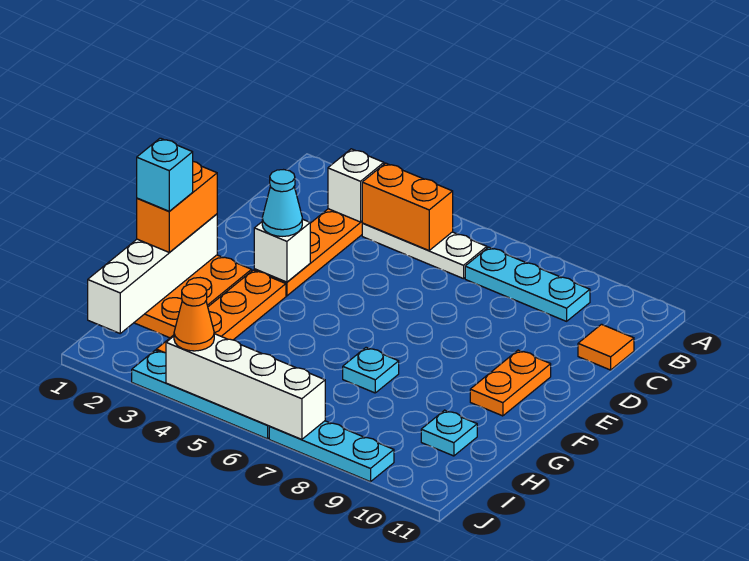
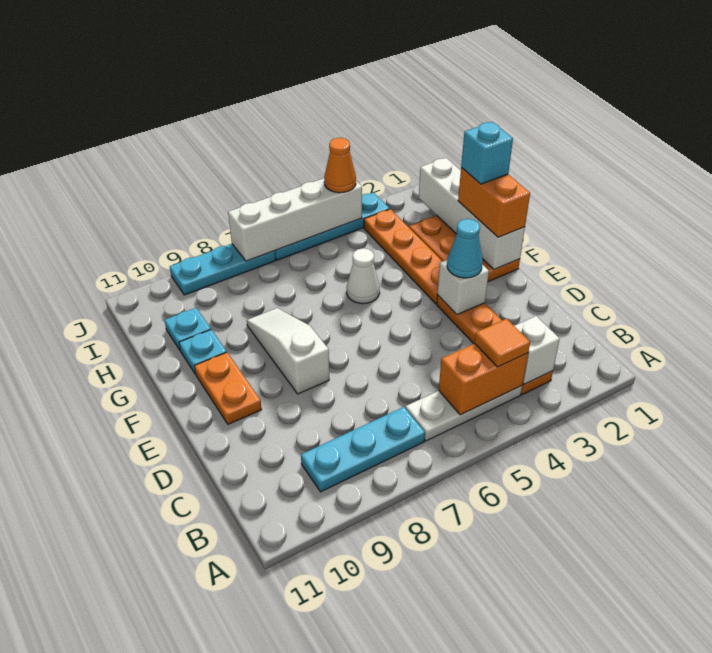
orange 1x1 tile [578,324,634,370] -> orange 1x1 tile moved to [475,319,530,367]
none -> white 1x3 slope [247,308,329,394]
none -> white 1x1 cone [347,248,380,304]
cyan 1x1 plate [343,347,399,393] -> cyan 1x1 plate moved to [179,330,227,374]

